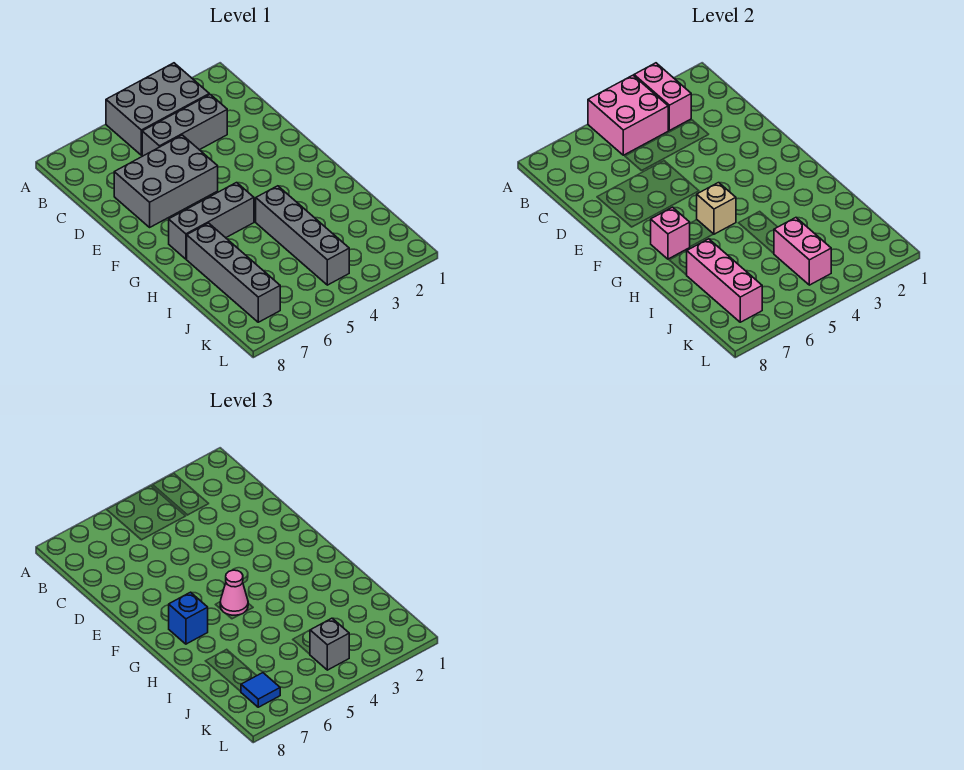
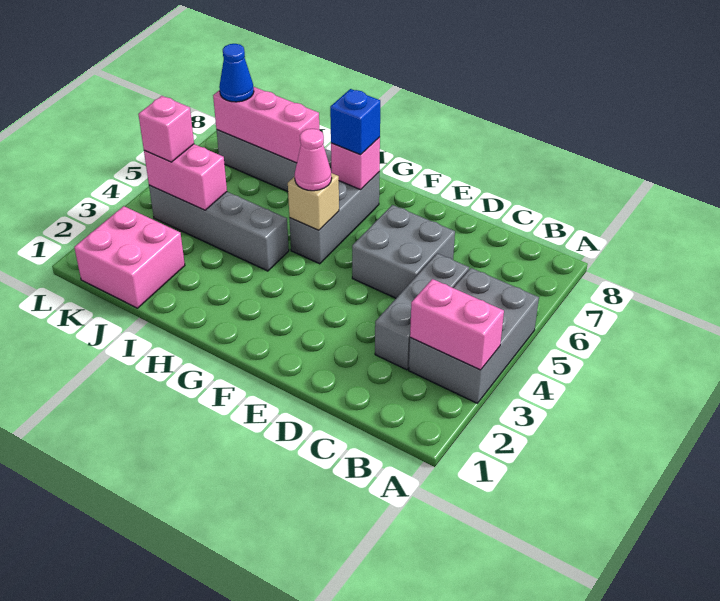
pink 2x2 brick [588,75,668,155] -> pink 2x2 brick moved to [74,206,185,308]
grey 2x3 brick [114,135,218,227] -> grey 2x2 brick [352,205,455,298]
grey 1x1 brick [310,618,349,670] -> pink 1x1 brick [138,96,194,162]
blue 1x1 tile [241,673,280,707] -> blue 1x1 cone [219,44,254,102]

